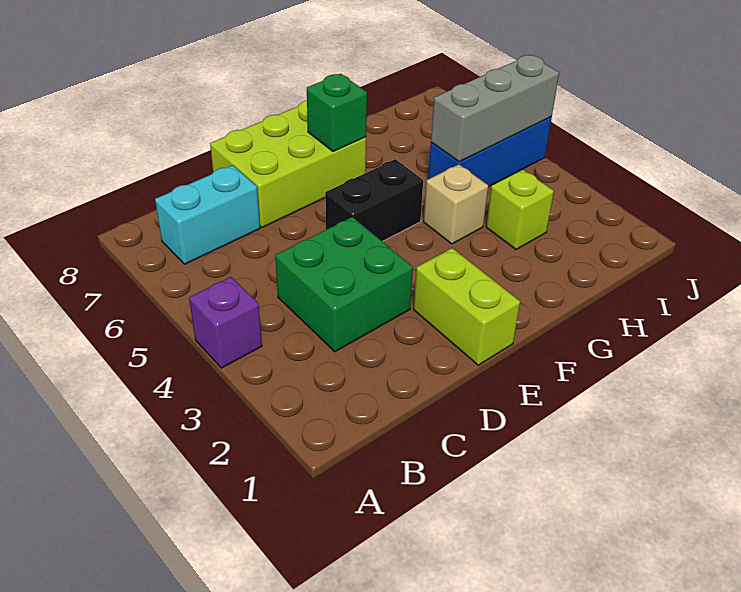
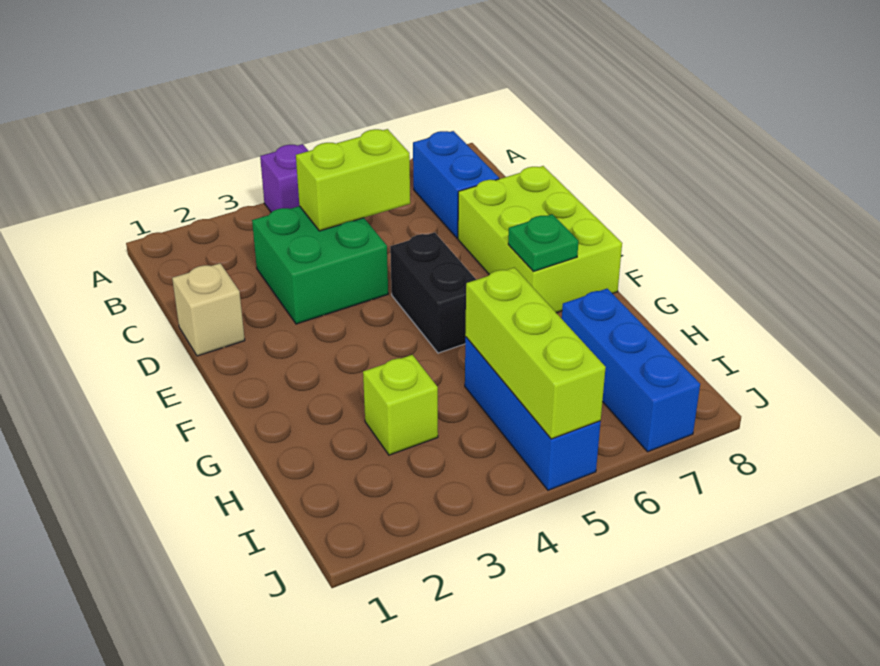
cyan 1x2 brick [155,165,260,264] -> blue 1x2 brick [413,131,499,238]
lime 1x2 brick [414,248,520,365] -> lime 1x2 brick moved to [296,129,410,231]
green 1x1 brick [307,74,367,151] -> green 1x1 plate [508,214,578,271]
tan 1x1 brick [424,164,488,244] -> tan 1x1 brick moved to [172,263,245,356]
grey 1x3 brick [431,55,559,162] -> lime 1x3 brick [465,267,606,439]
none -> blue 1x3 brick [562,289,700,452]

